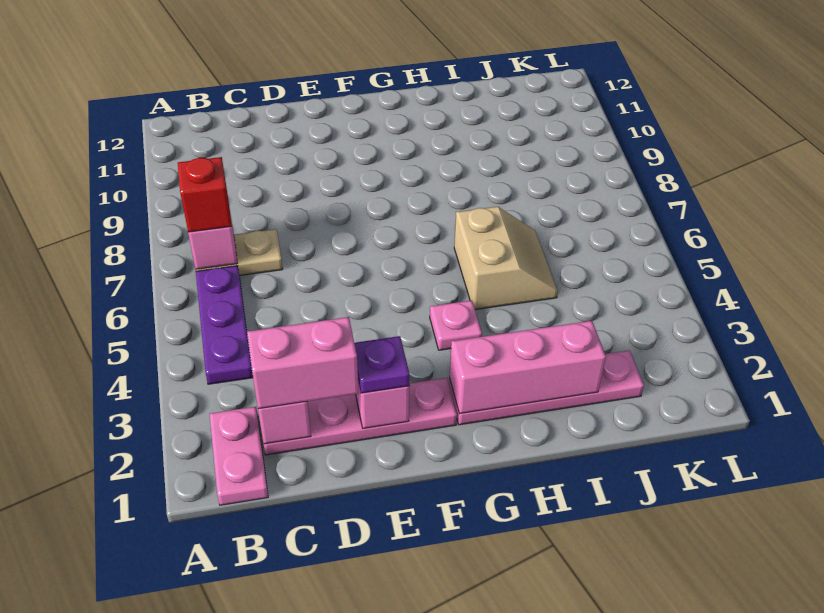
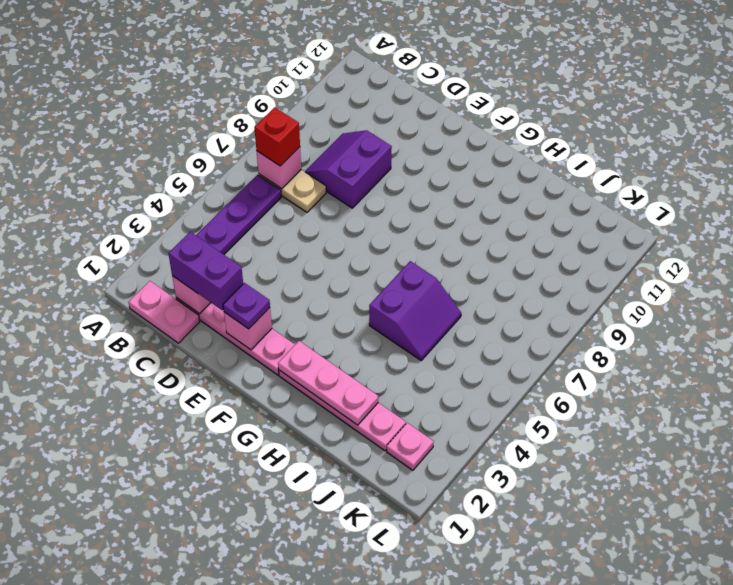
pink 1x2 plate [210,407,268,505] -> pink 1x2 plate turned to [129,281,200,343]
pink 1x2 brick [247,317,359,409] -> purple 1x2 brick [168,232,243,310]
none -> purple 2x2 slope [305,130,392,208]
pink 1x3 brick [449,321,606,414] -> pink 1x3 plate [278,341,378,425]
pink 1x1 plate [430,300,482,350] -> pink 1x1 plate moved to [387,423,434,470]
tan 2x2 slope [454,207,558,310] -> purple 2x2 slope [369,261,461,360]

